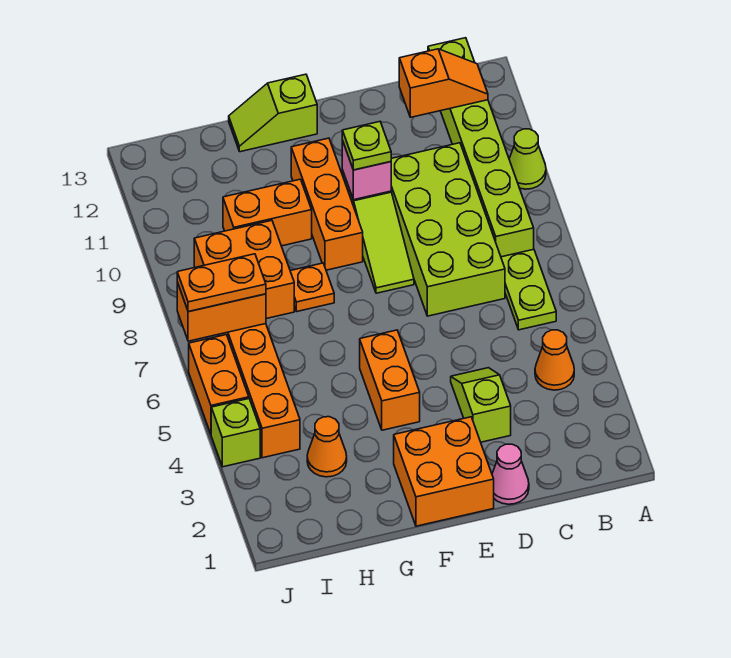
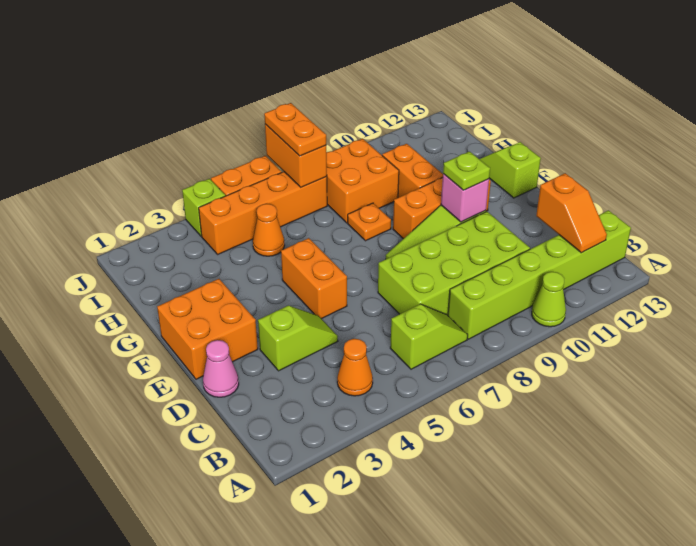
lime 1x2 plate [501,249,556,330] -> lime 1x2 slope [390,304,468,369]
orange 1x2 brick [360,330,420,430] -> orange 1x2 brick turned to [281,238,347,319]
orange 1x1 cone [307,417,347,477] -> orange 1x1 cone moved to [253,204,285,256]

